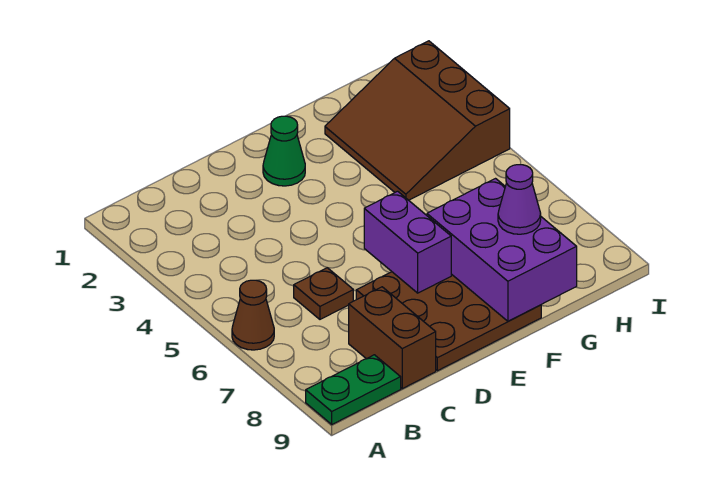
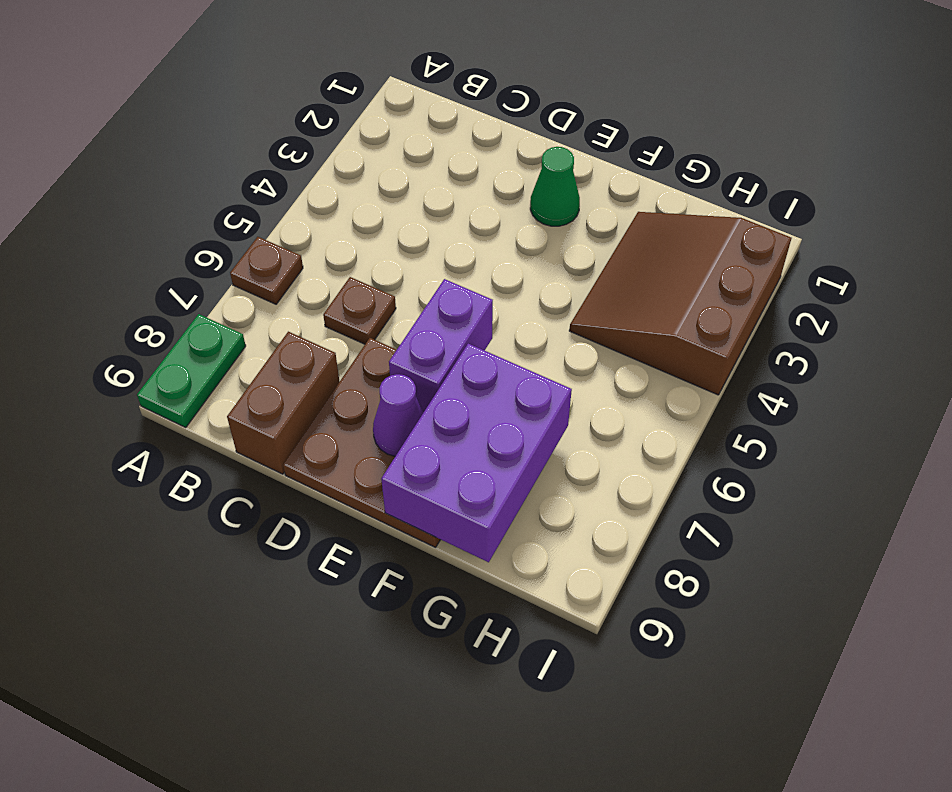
brown 1x1 cone [232,280,274,350] -> brown 1x1 plate [230,237,303,304]
green 1x2 plate [306,355,401,424] -> green 1x2 plate turned to [137,314,246,427]
purple 1x1 cone [498,164,541,234] -> purple 1x1 cone moved to [373,374,424,456]

